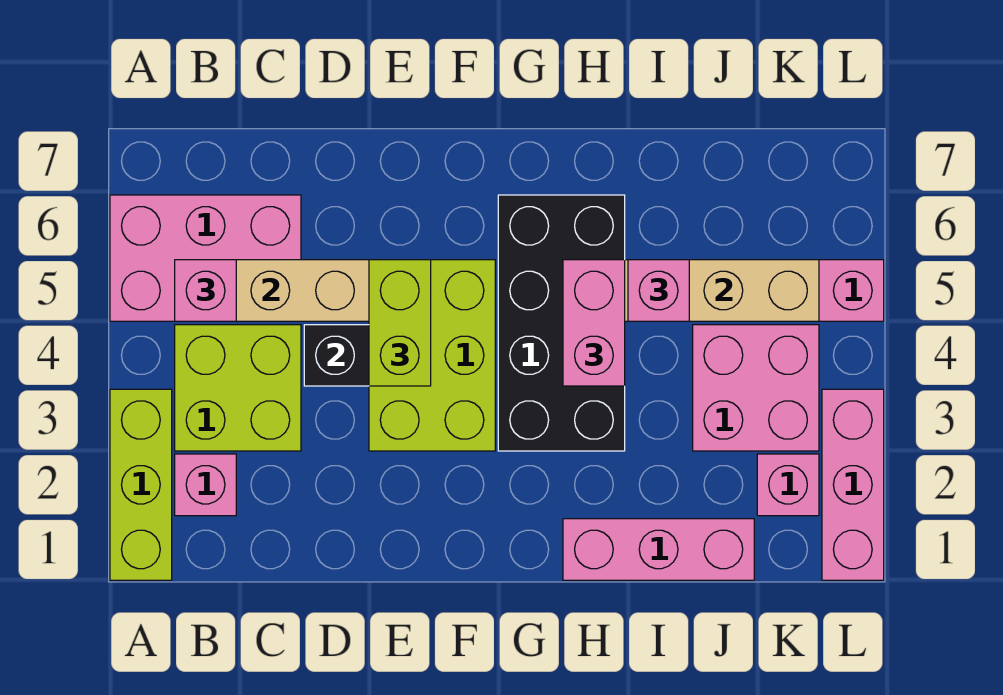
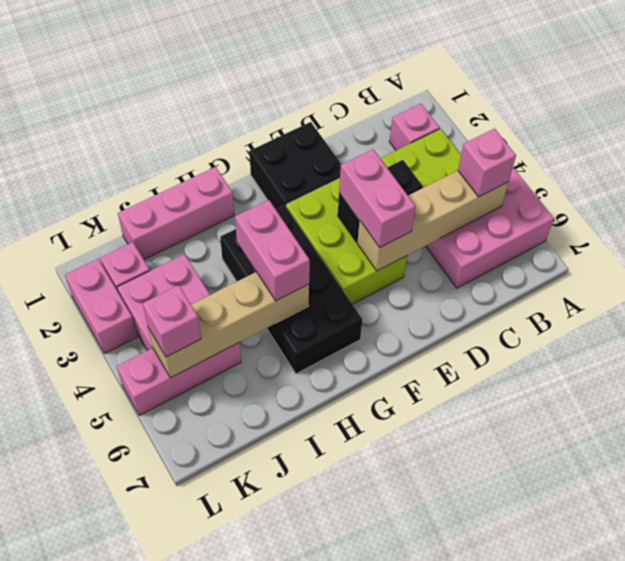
lime 1x3 brick [110,389,172,580] -> none
none -> black 2x2 brick [249,122,341,209]
lime 1x2 brick [369,260,431,386] -> pink 1x2 brick [339,149,416,248]
pink 1x1 brick [628,260,689,321] -> pink 1x1 brick moved to [143,285,201,357]
pink 1x3 brick [822,389,884,580] -> pink 1x2 brick [65,259,137,354]

